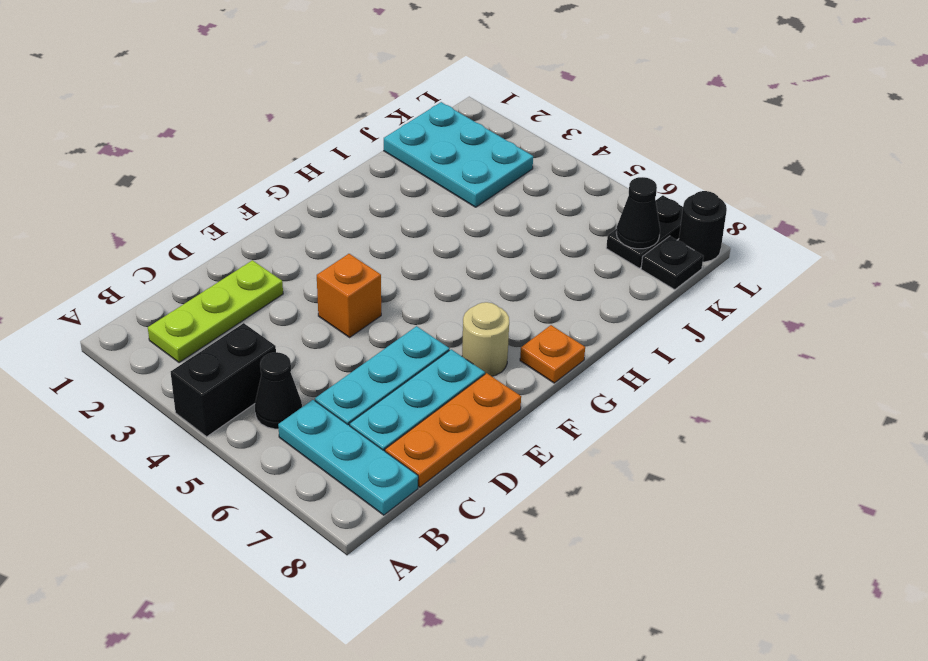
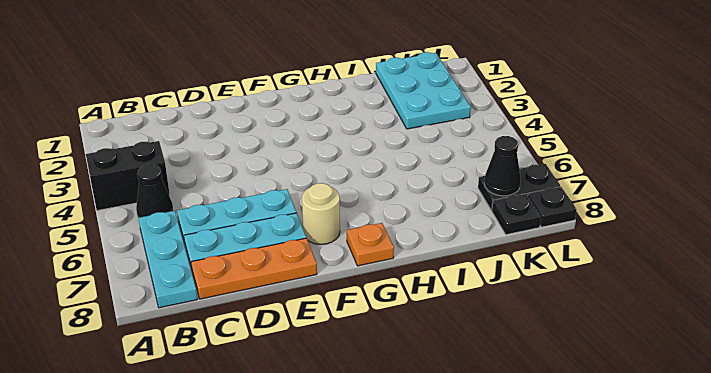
lime 1x3 plate [148,260,283,363] -> none
orange 1x1 brick [317,254,381,337] -> none
black 1x1 round brick [679,191,727,262] -> black 1x1 plate [528,187,577,227]

